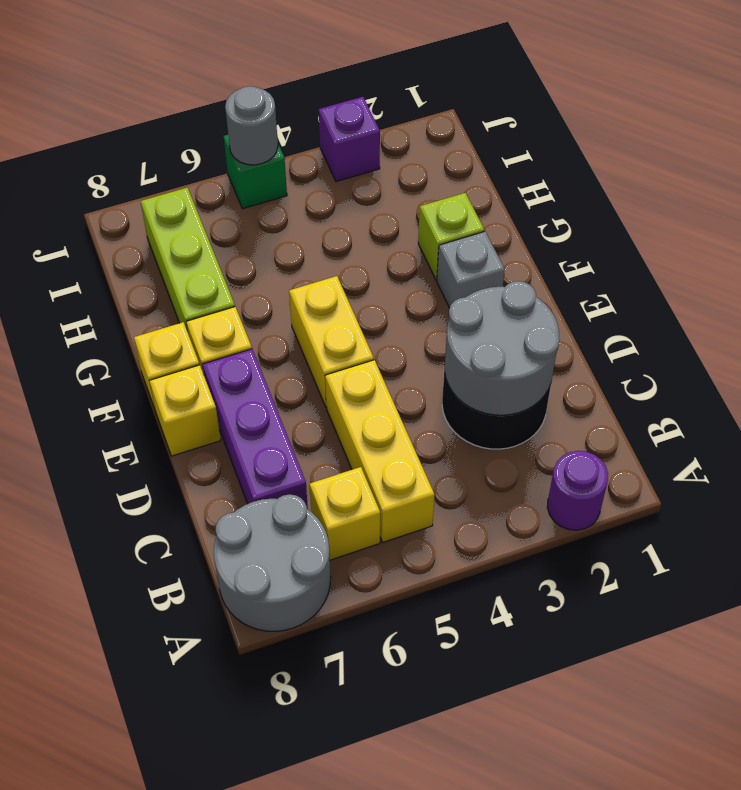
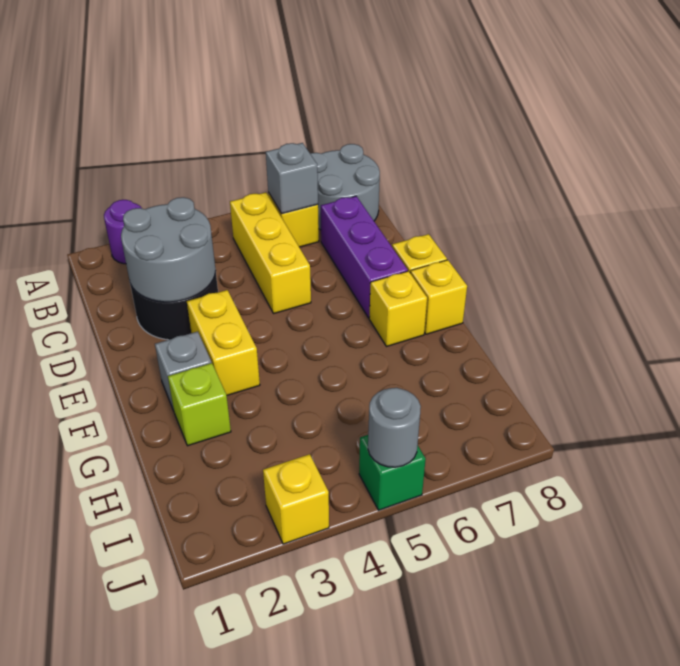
none -> grey 1x1 brick [266,143,318,213]
yellow 1x2 brick [289,276,374,407] -> yellow 1x2 brick moved to [187,290,260,395]
lime 1x3 brick [141,188,235,332] -> none
purple 1x1 brick [319,97,380,182] -> yellow 1x1 brick [263,454,329,544]

